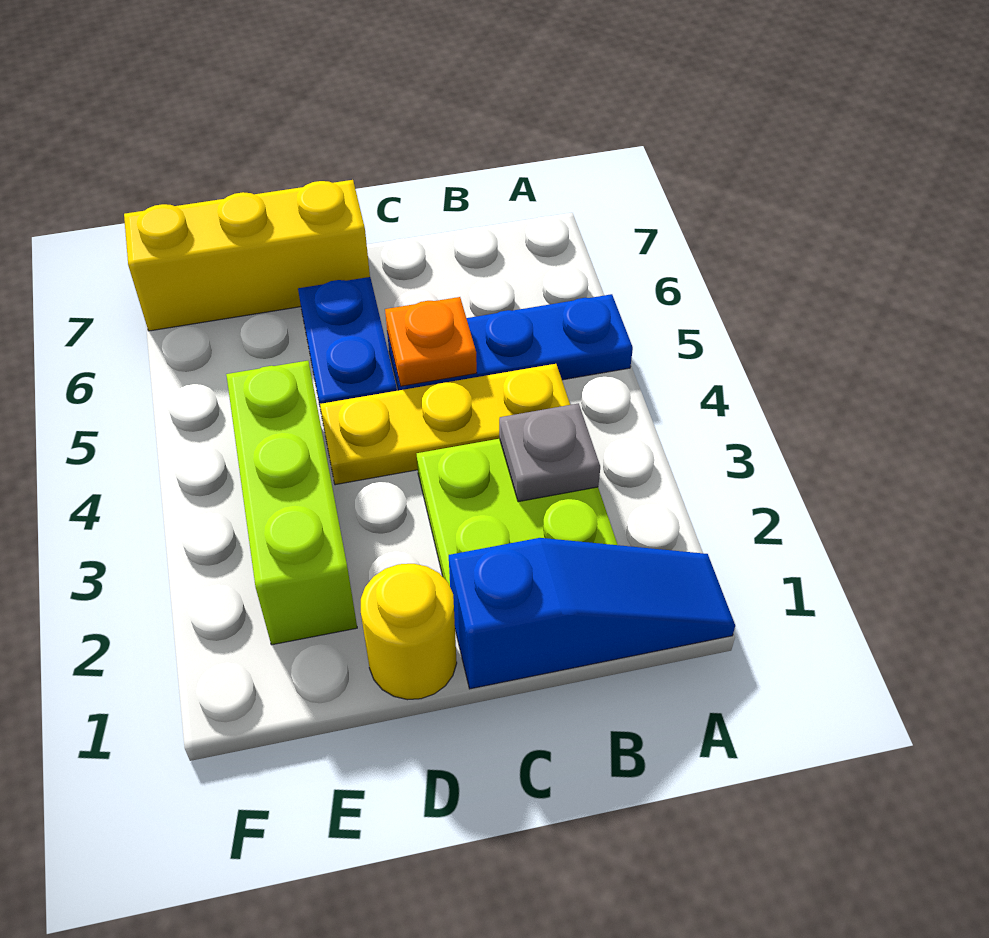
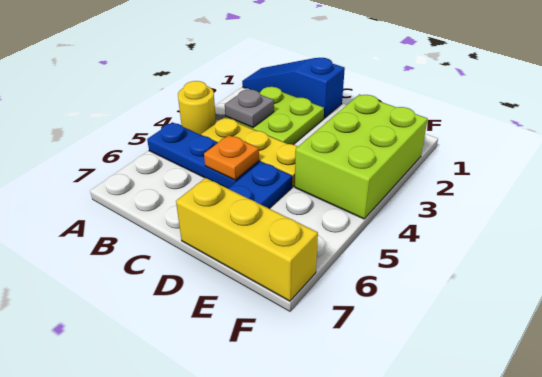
yellow 1x1 round brick [361,564,457,700] -> yellow 1x1 round brick moved to [178,81,216,135]
lime 1x3 brick [226,361,357,645] -> lime 2x3 brick [295,94,428,219]

